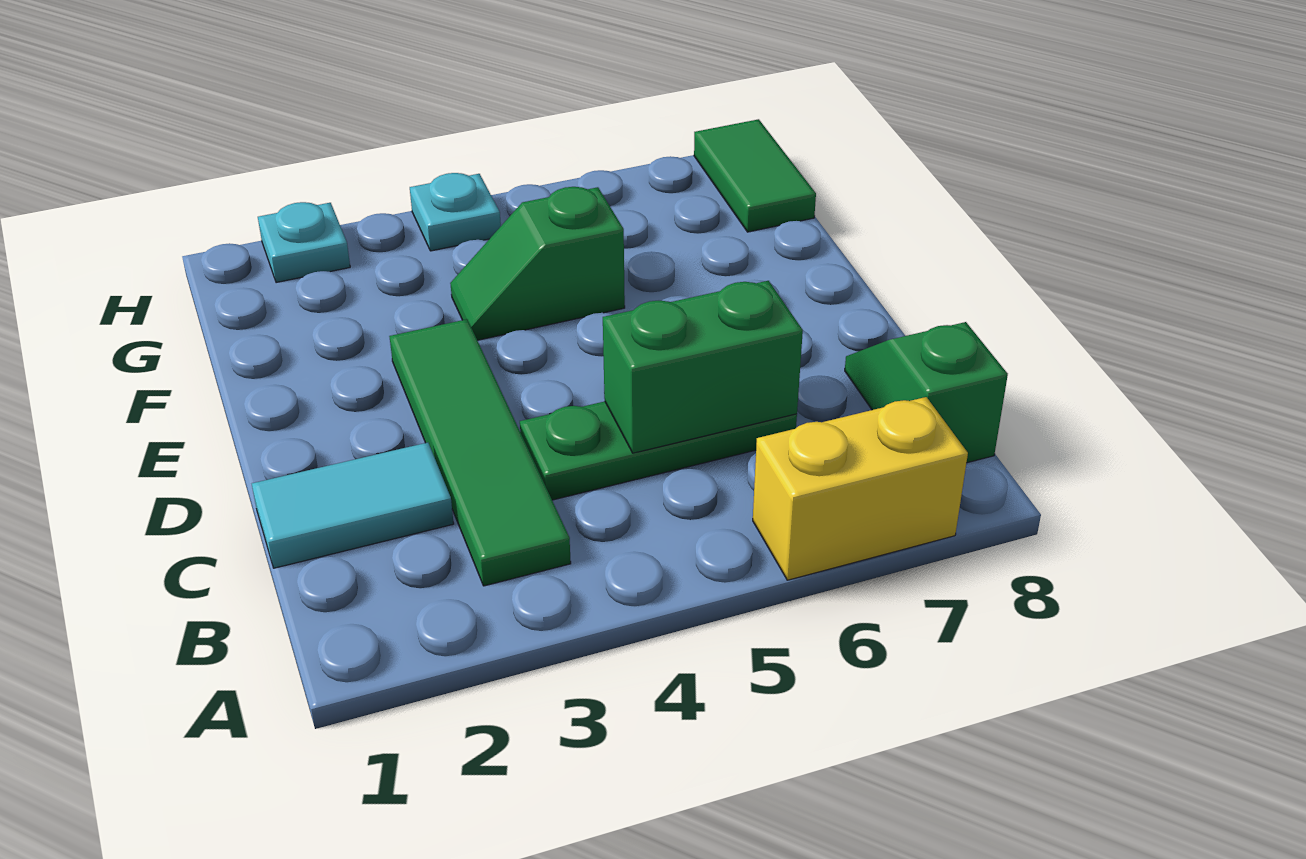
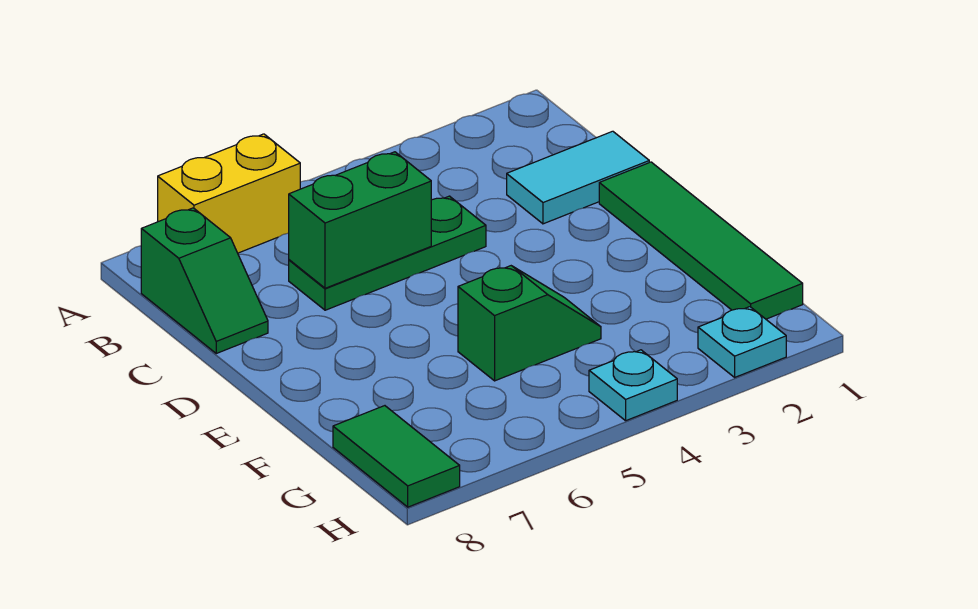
green 1x4 tile [389,319,571,586] -> green 1x4 tile moved to [599,162,803,319]

